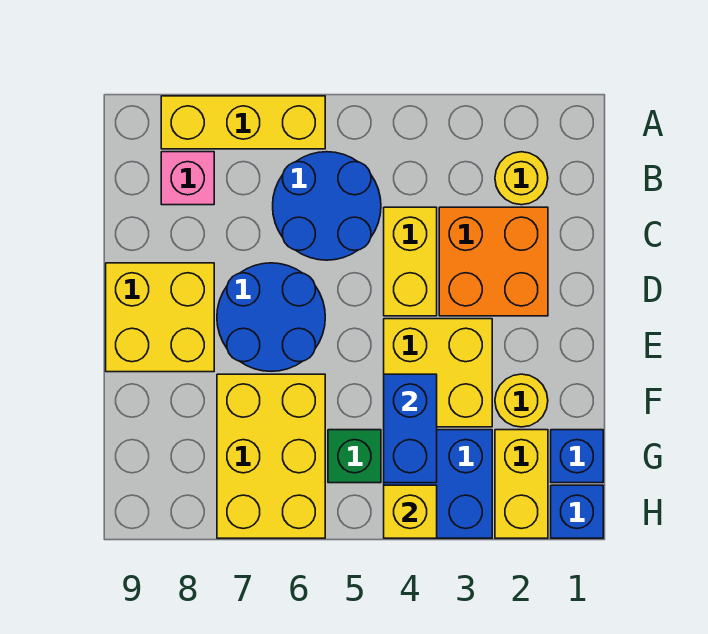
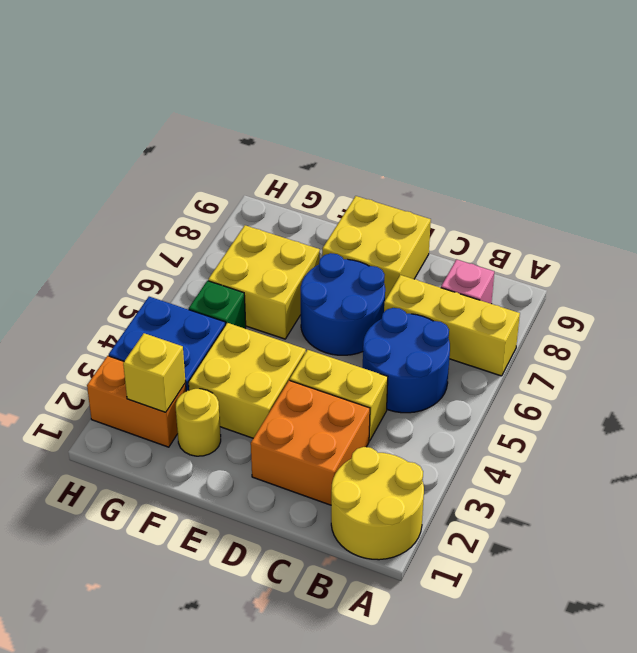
yellow 1x3 brick [161,96,325,149] -> yellow 1x3 brick turned to [384,275,520,376]
yellow 1x1 round brick [495,152,548,205] -> yellow 2x2 round brick [331,447,424,560]
blue 1x2 brick [384,374,437,483] -> none
yellow 2x3 brick [217,374,325,538] -> yellow 2x2 brick [208,225,320,339]
blue 1x1 brick [551,430,603,483] -> none
yellow 1x2 brick [495,430,548,538] -> orange 1x2 brick [87,356,186,447]
blue 1x1 brick [551,485,603,538] -> none
yellow 1x1 brick [384,485,437,538] -> yellow 1x1 brick moved to [123,333,185,412]

